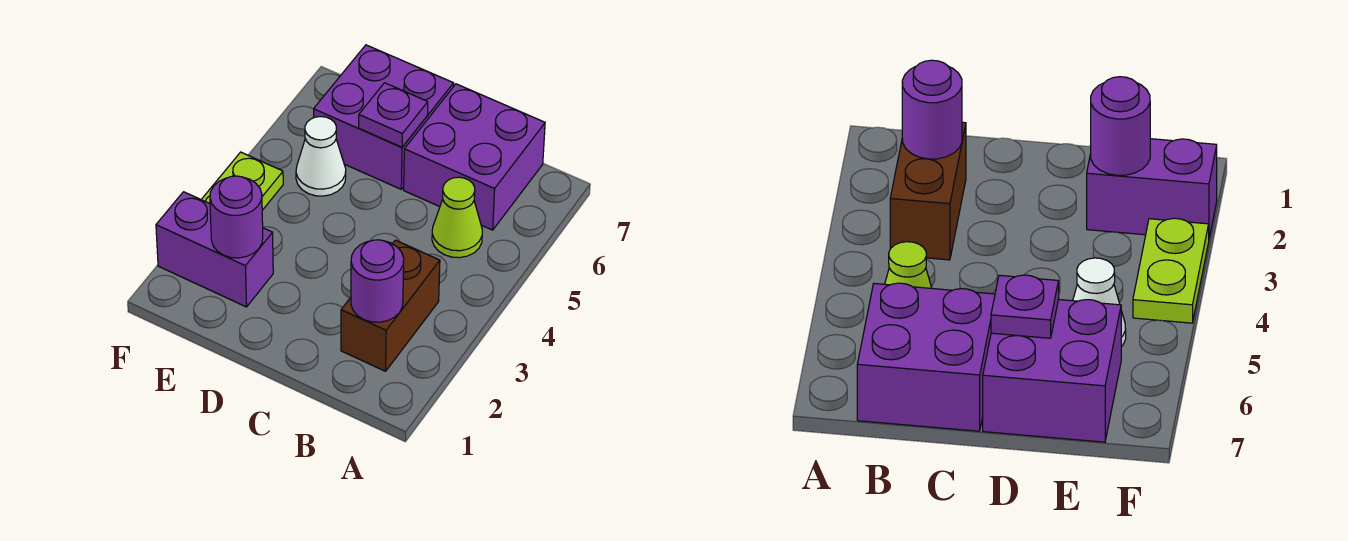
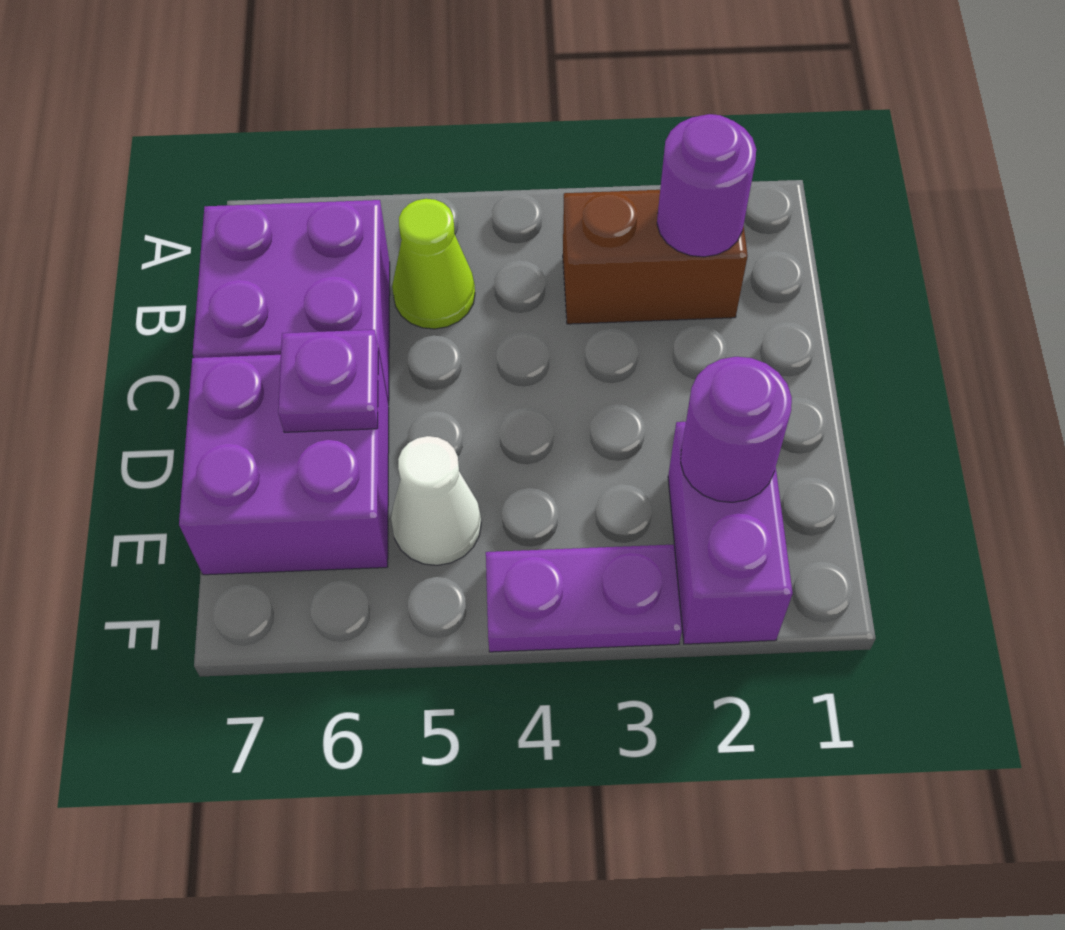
lime 1x2 plate [201,152,283,210] -> purple 1x2 plate [486,545,682,652]

